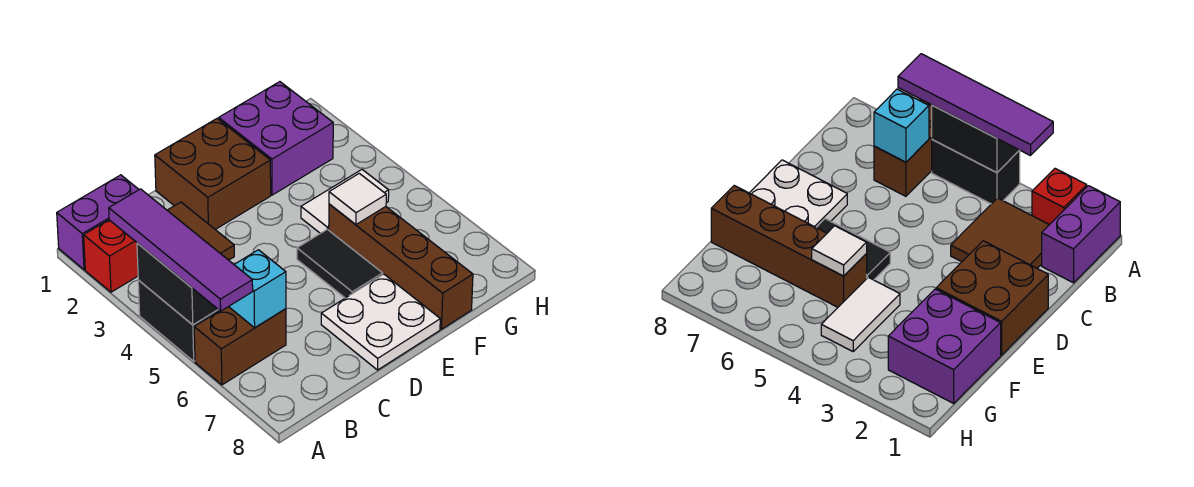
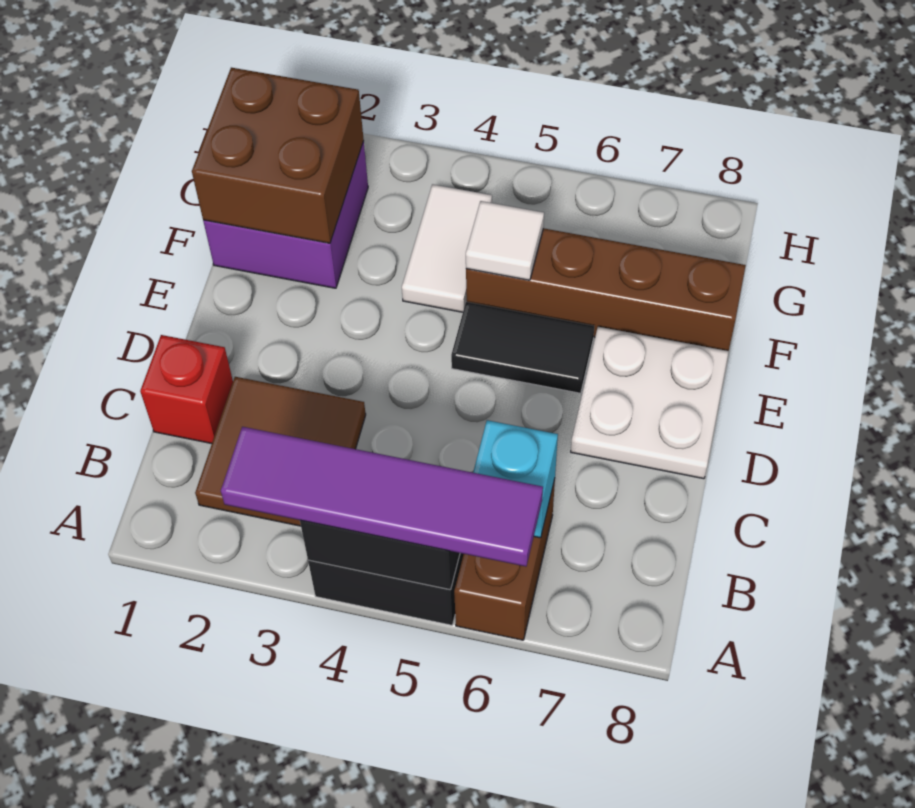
purple 1x2 brick [57,175,139,270] -> none
red 1x1 brick [84,220,138,292] -> red 1x1 brick moved to [140,335,233,444]
brown 2x2 brick [155,119,271,230] -> brown 2x2 brick moved to [192,68,364,243]

